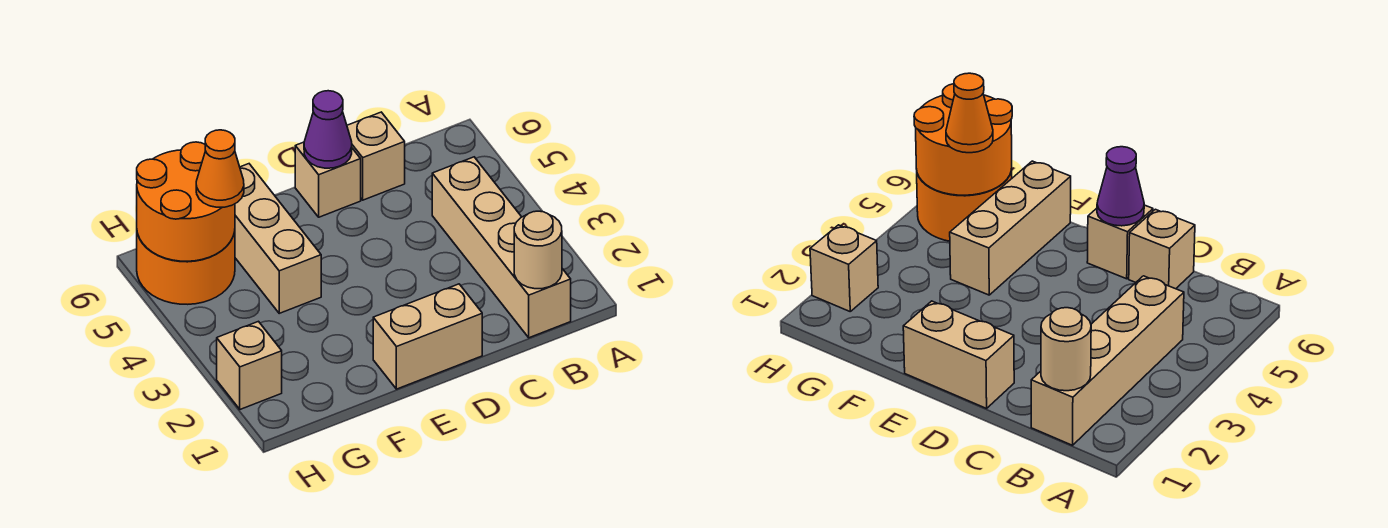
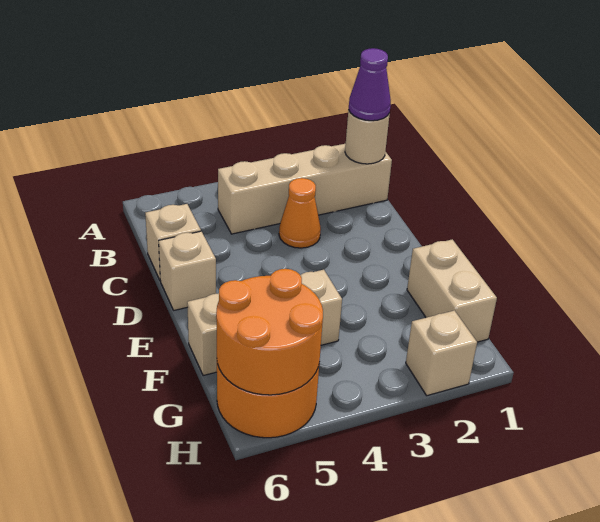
tan 1x2 brick [373,284,482,389] -> tan 1x2 brick moved to [407,239,497,342]
purple 1x1 cone [304,91,352,168] -> purple 1x1 cone moved to [349,48,391,121]
orange 1x1 cone [196,130,244,207] -> orange 1x1 cone moved to [279,178,321,248]

